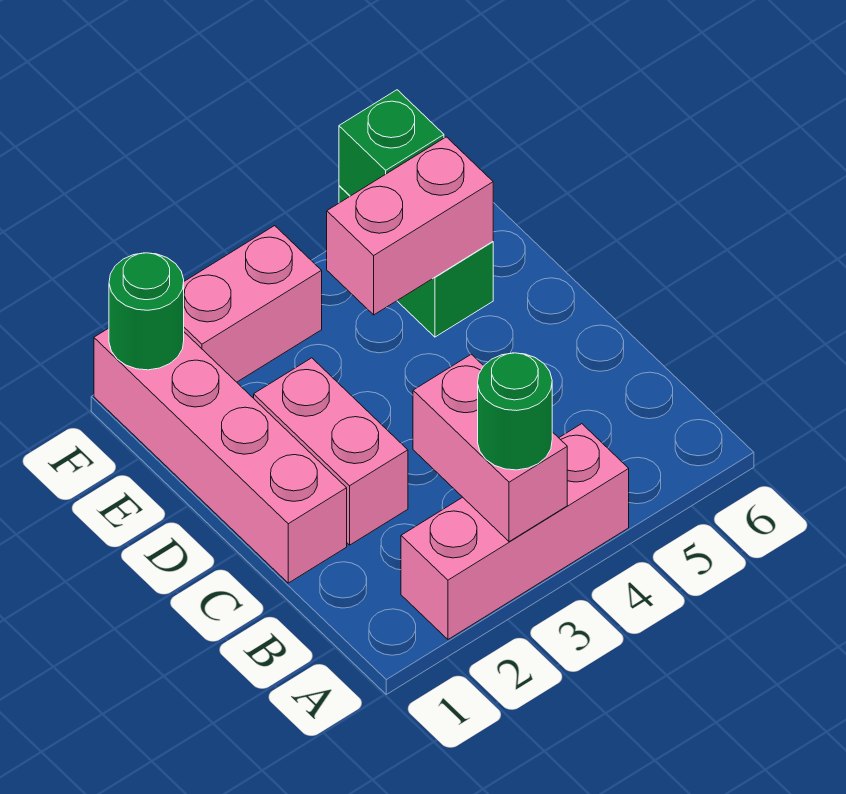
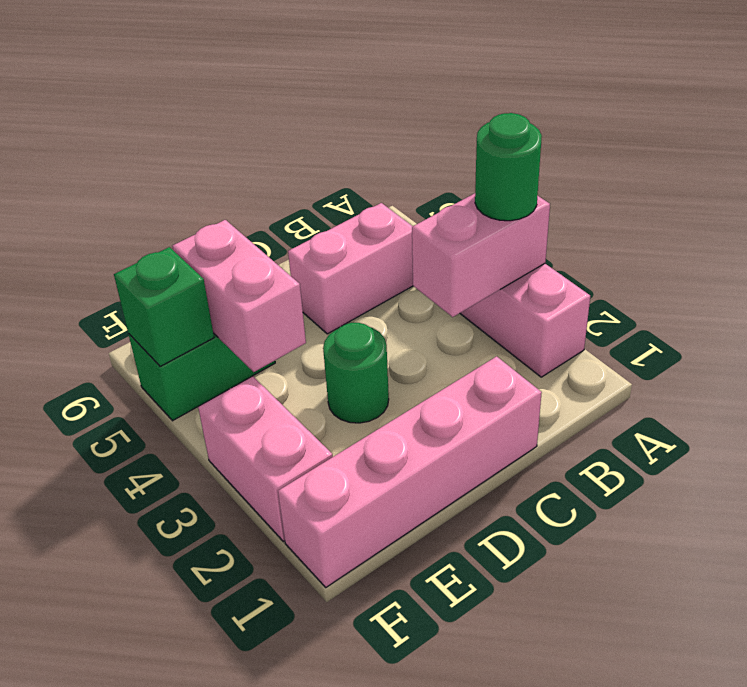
pink 1x2 brick [254,358,408,545] -> pink 1x2 brick moved to [288,203,413,334]
green 1x1 round brick [109,253,184,370] -> green 1x1 round brick moved to [323,323,389,423]

